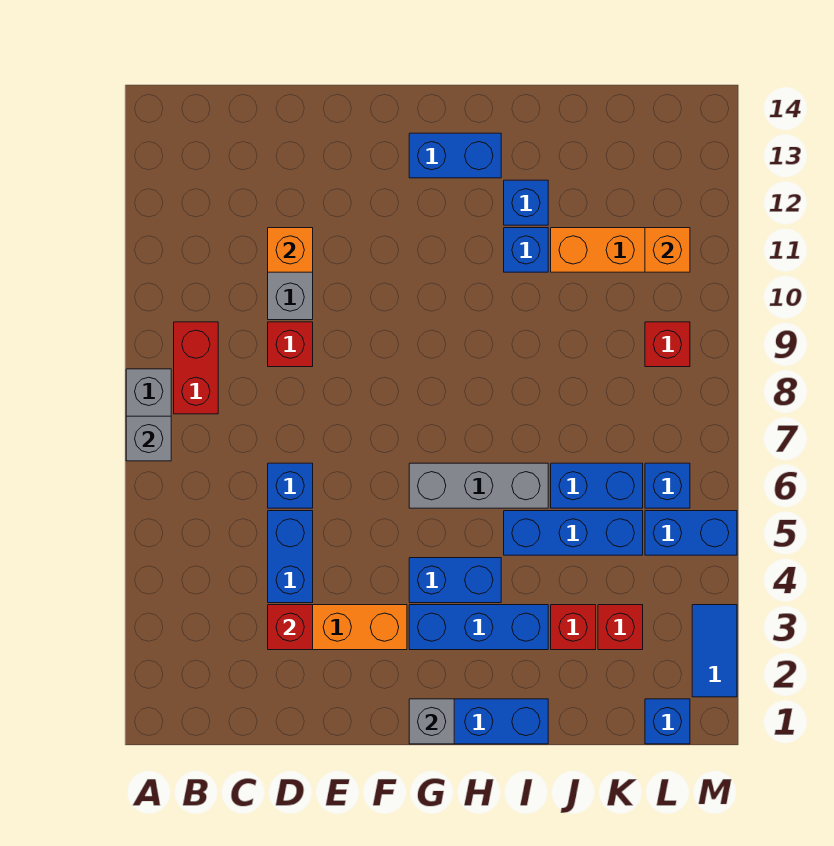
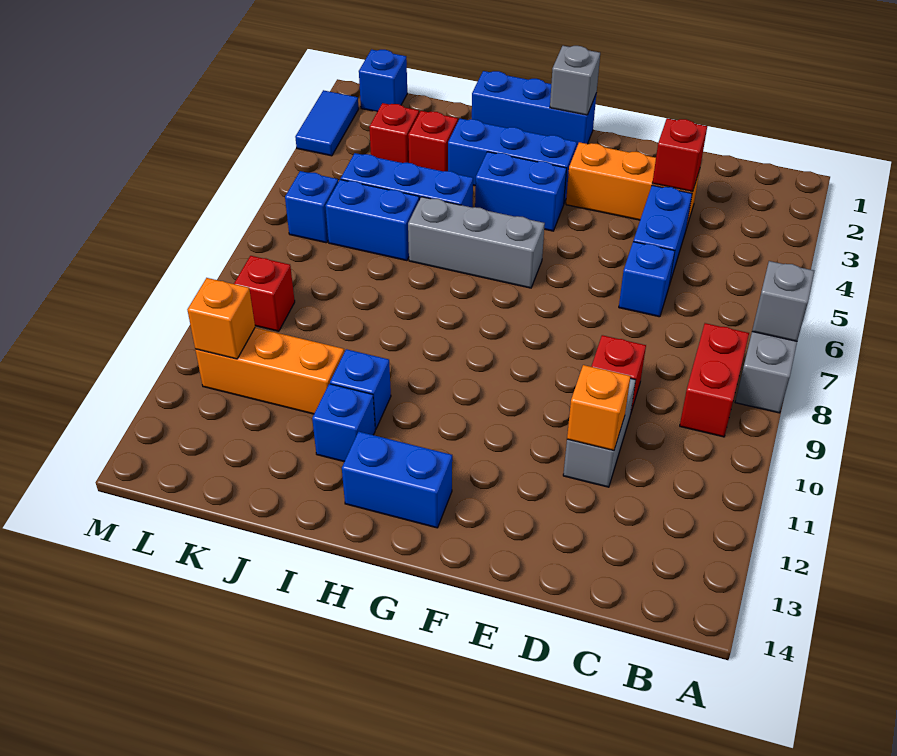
blue 1x2 brick [645,511,737,555] -> none

